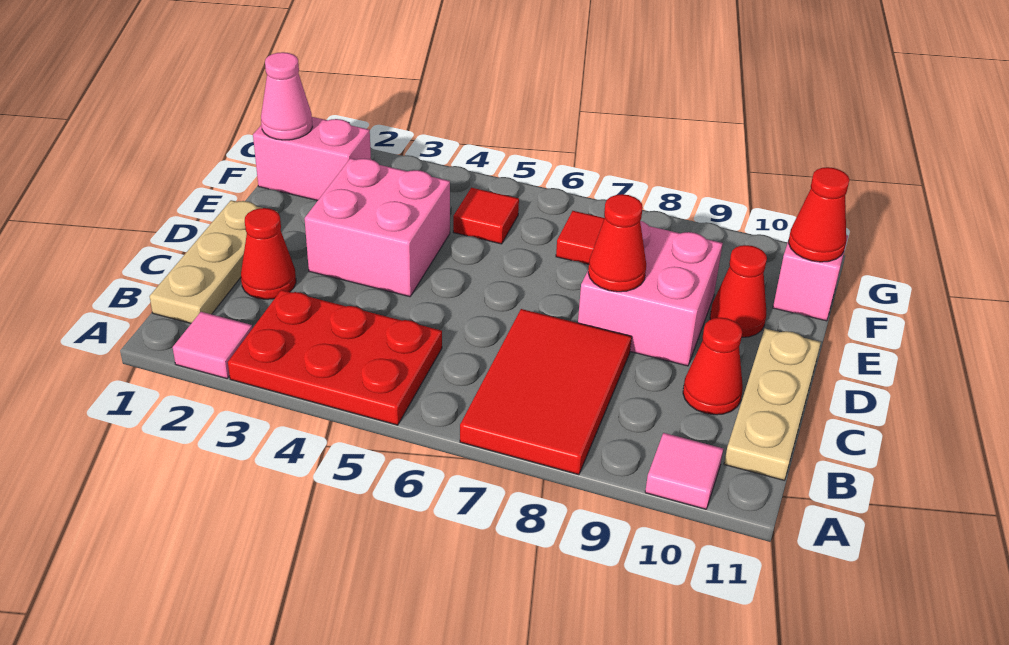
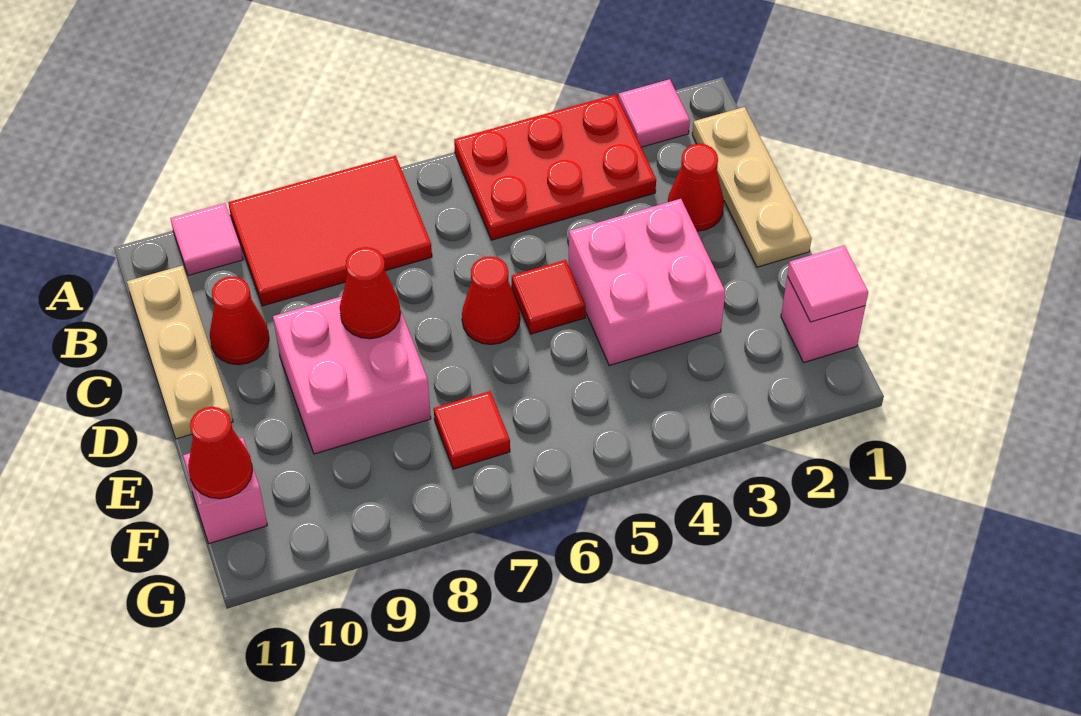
red 2x3 tile [460,309,632,475] -> red 2x3 tile turned to [228,156,432,306]
red 1x1 cone [710,245,767,337] -> red 1x1 cone moved to [462,257,520,344]
pink 1x2 brick [253,117,371,200] -> pink 1x1 brick [781,276,865,363]
pink 1x1 cone [261,52,313,140] -> pink 1x1 tile [787,246,868,322]
red 1x1 tile [453,188,519,244] -> red 1x1 tile moved to [512,260,586,334]

